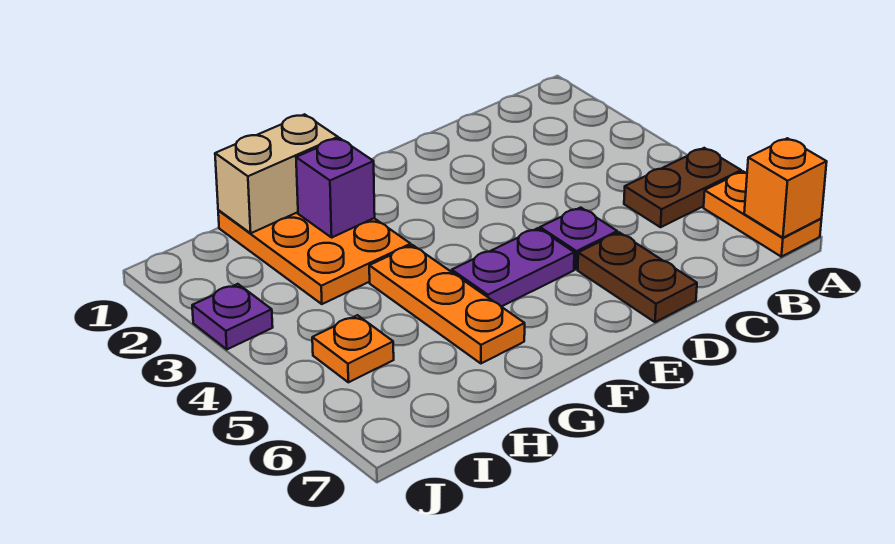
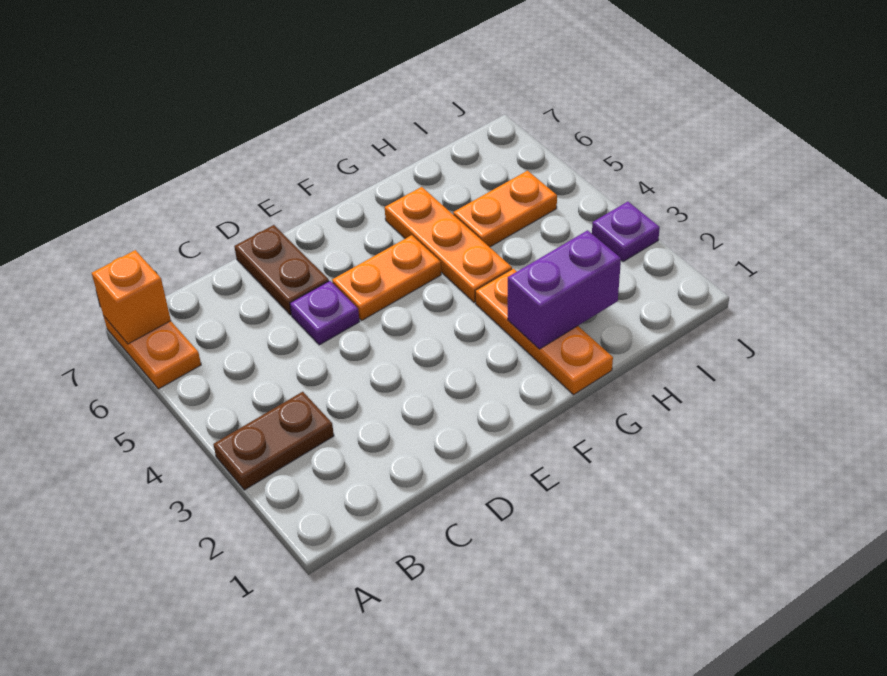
brown 1x2 plate [624,148,741,227] -> brown 1x2 plate moved to [213,392,334,490]
purple 1x2 plate [452,228,574,307] -> orange 1x2 plate [332,235,441,320]
orange 2x3 plate [218,211,411,304] -> orange 1x3 plate [475,268,613,395]
tan 1x2 brick [215,114,338,233] -> none
purple 1x1 brick [296,138,375,237] -> purple 1x2 brick [508,230,621,349]
orange 1x1 plate [312,315,394,382] -> orange 1x2 plate [453,171,557,247]

